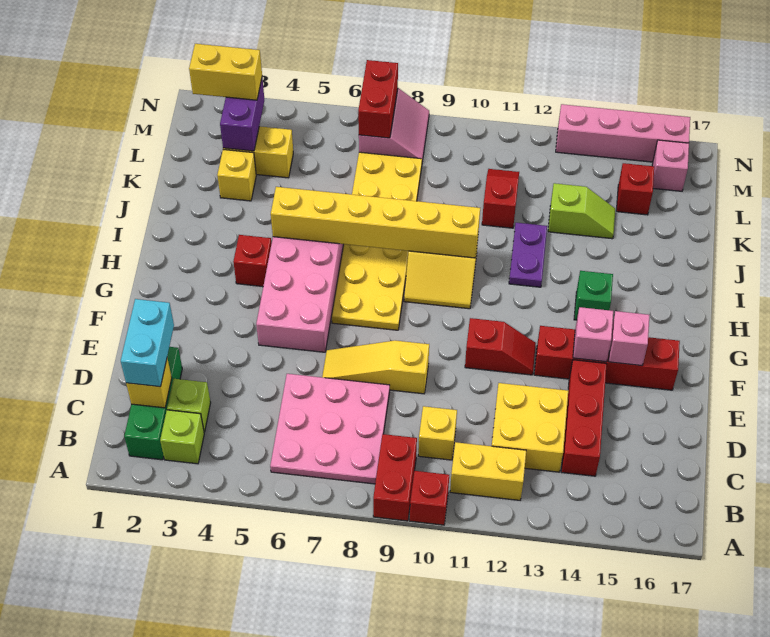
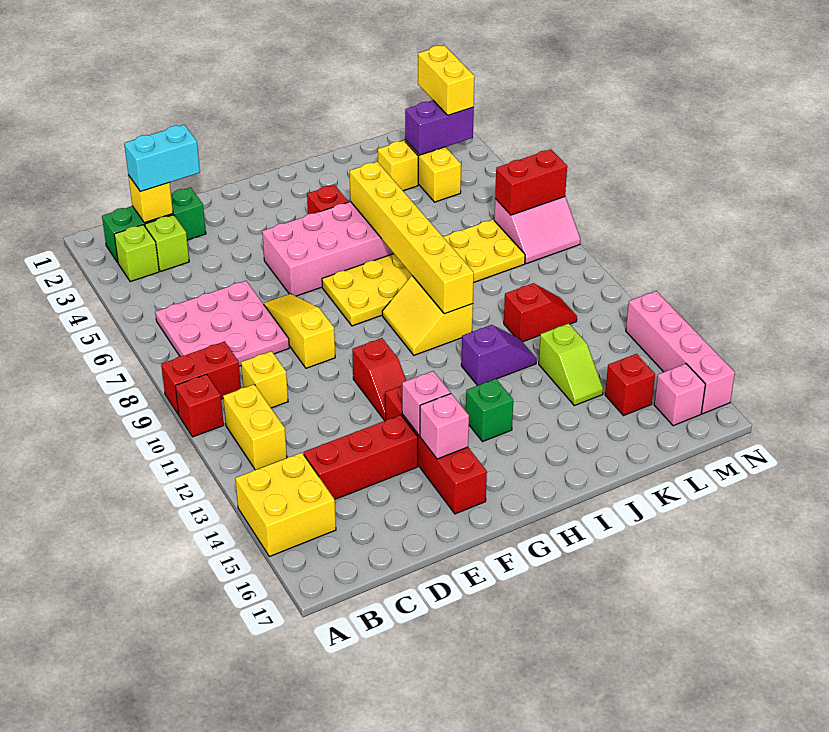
yellow 2x2 brick [492,383,568,472] -> yellow 2x2 brick moved to [235,453,336,557]
purple 1x2 plate [509,223,547,287] -> purple 1x2 slope [461,325,537,386]

